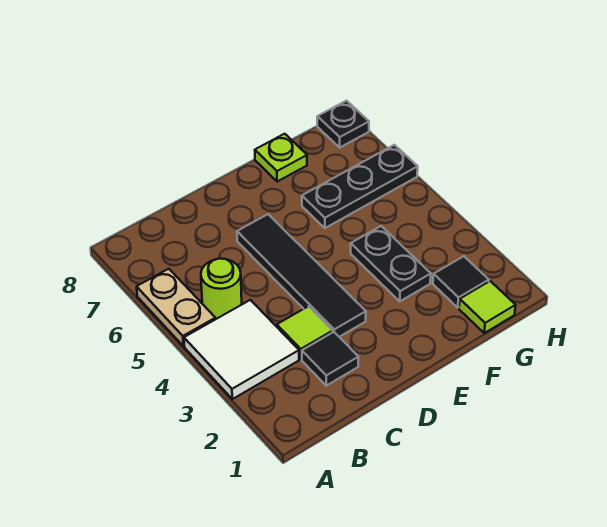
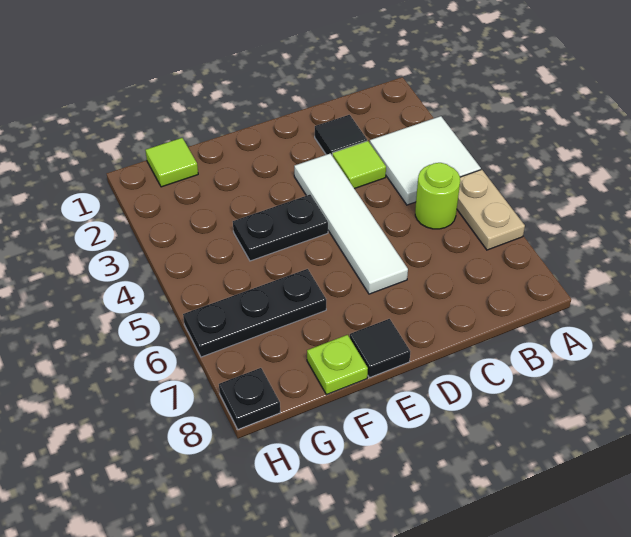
black 1x4 tile [237,214,366,337] -> white 1x4 tile [294,153,408,294]
black 1x2 plate [351,226,431,301] -> black 1x2 plate turned to [233,195,328,261]
black 1x1 tile [433,256,489,308] -> black 1x1 tile moved to [350,319,410,378]

